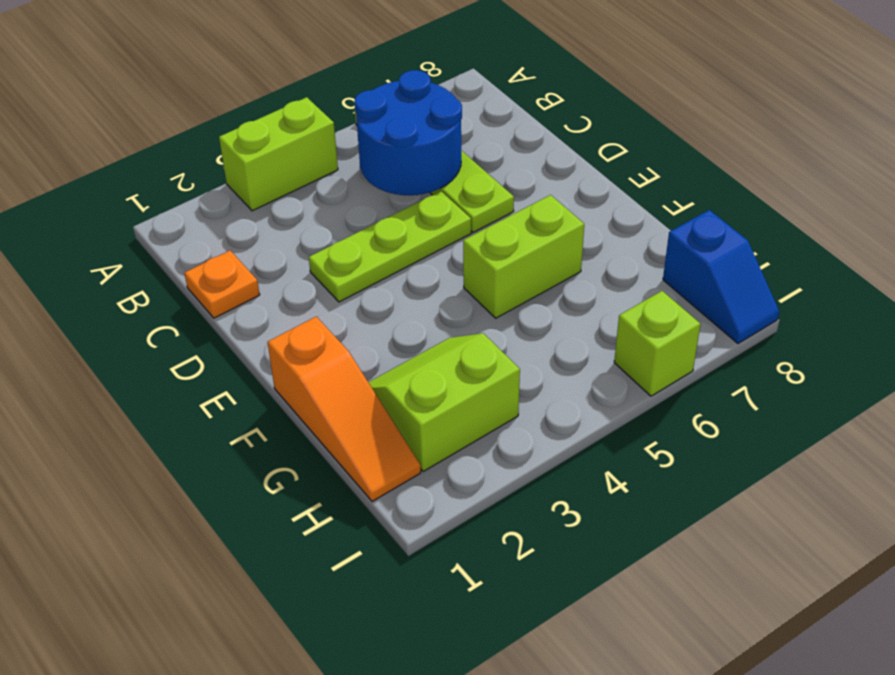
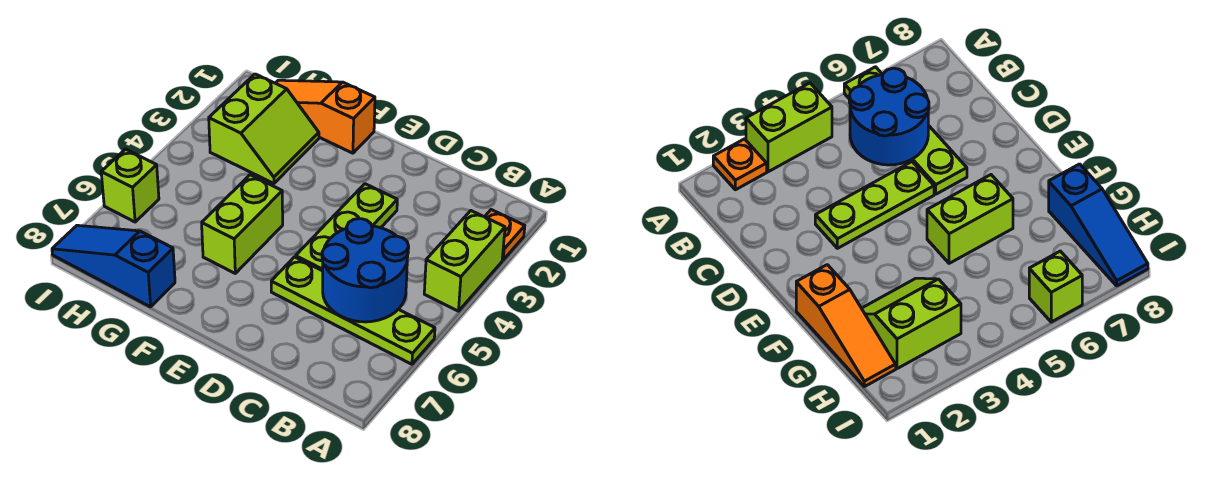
orange 1x1 plate [184,251,260,318] -> orange 1x1 plate moved to [485,210,525,260]
blue 1x2 slope [663,210,779,343] -> blue 1x3 slope [52,225,175,307]

